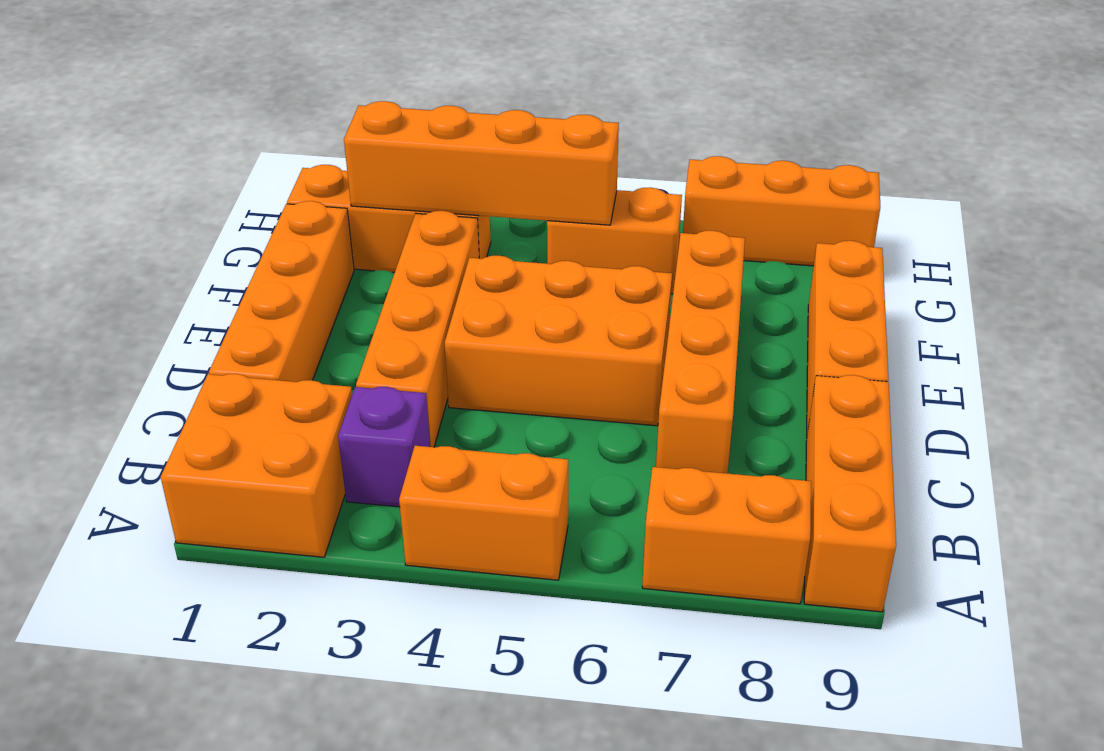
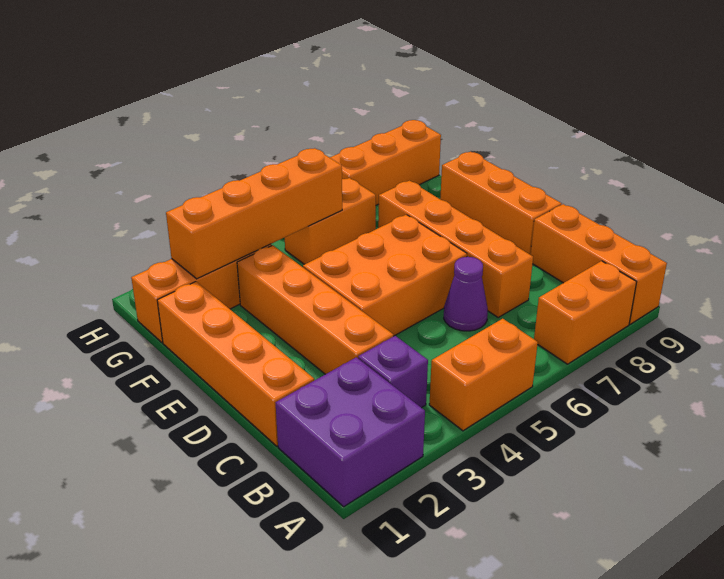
orange 2x2 brick [161,374,352,557] -> purple 2x2 brick [276,357,425,507]
none -> purple 1x1 cone [444,257,488,331]

